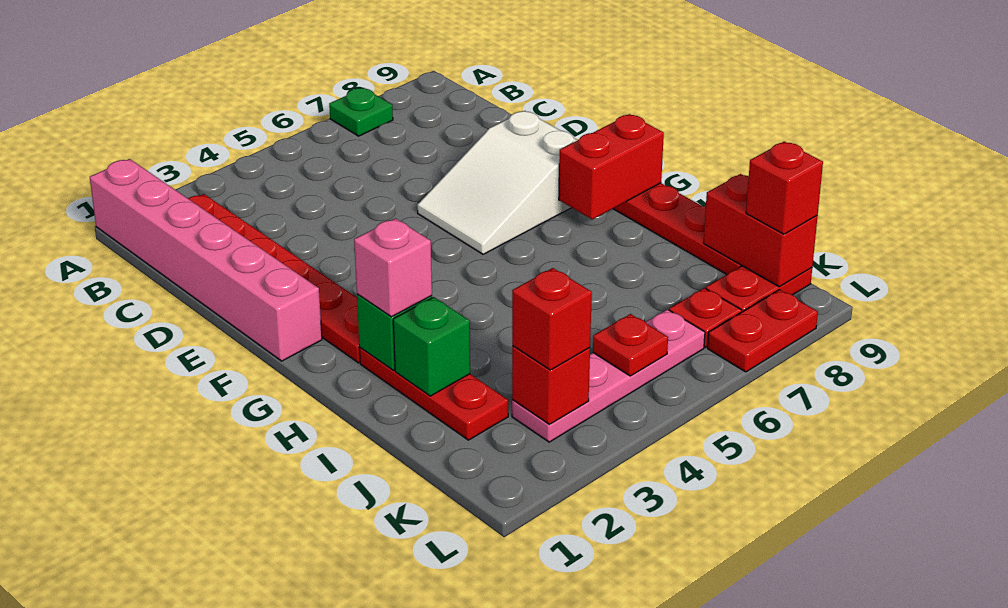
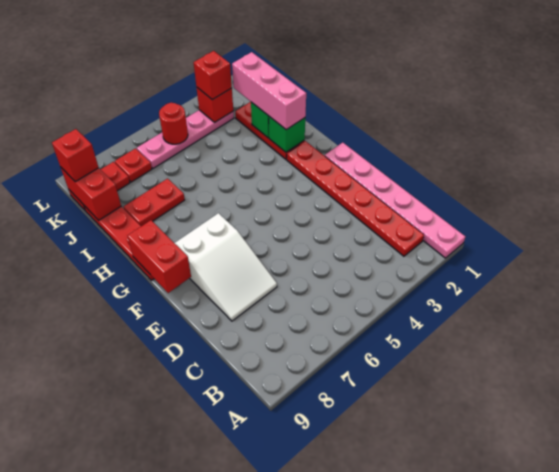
pink 1x6 brick [90,159,322,361] -> pink 1x6 plate [325,143,465,258]
green 1x1 plate [329,88,393,136] -> none
white 2x3 slope [417,111,578,254] -> white 2x3 slope turned to [175,213,277,321]
red 1x2 brick [559,114,664,219] -> red 1x2 brick turned to [127,220,191,293]
pink 1x1 brick [354,218,432,317] -> pink 1x3 brick [232,52,306,130]
red 1x1 plate [593,314,668,376] -> red 1x1 round brick [159,103,188,144]
red 1x2 plate [708,290,818,372] -> red 1x2 plate moved to [124,179,185,226]

